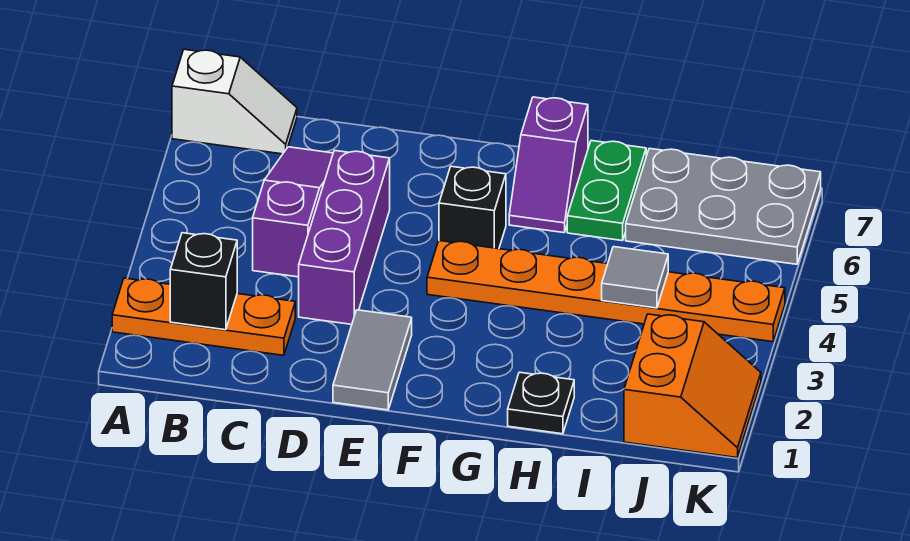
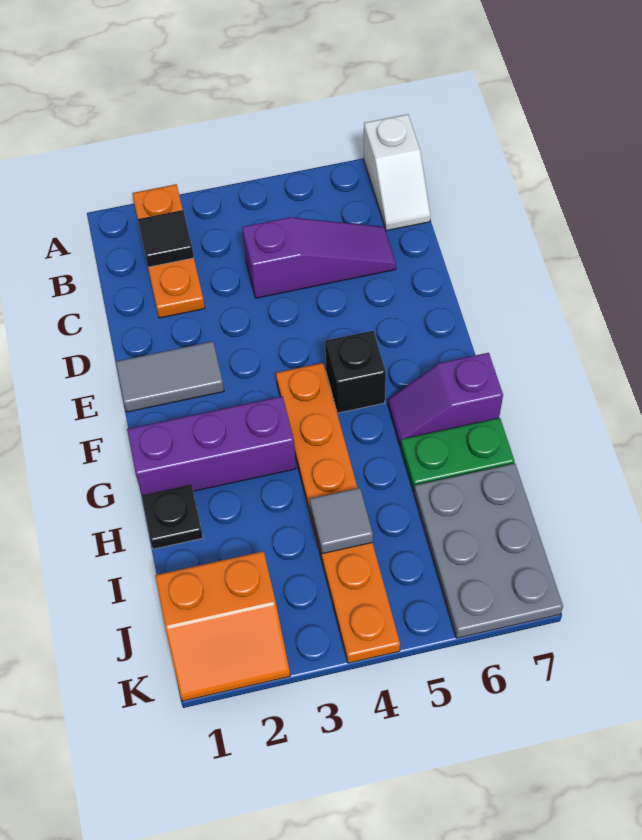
black 1x1 brick [170,233,237,330] -> black 1x1 tile [138,210,194,267]
purple 1x3 brick [299,150,390,324] -> purple 1x3 brick moved to [127,396,296,495]

